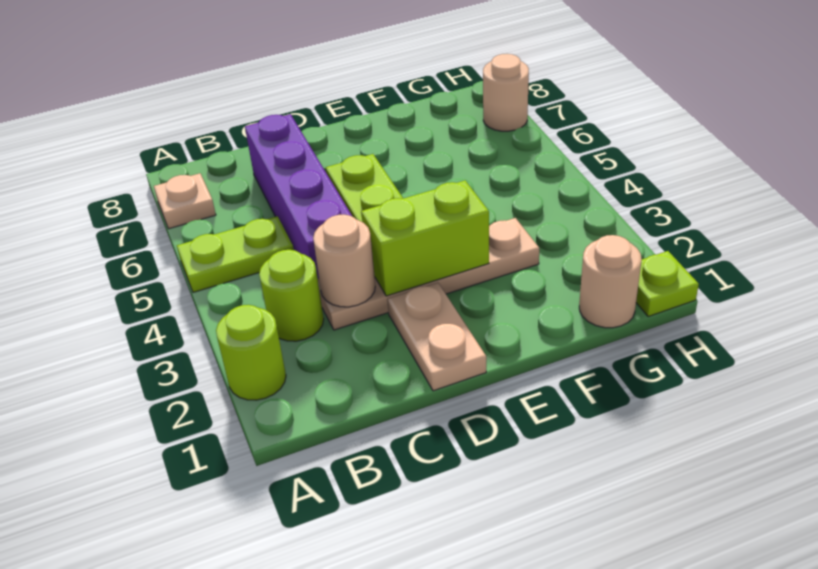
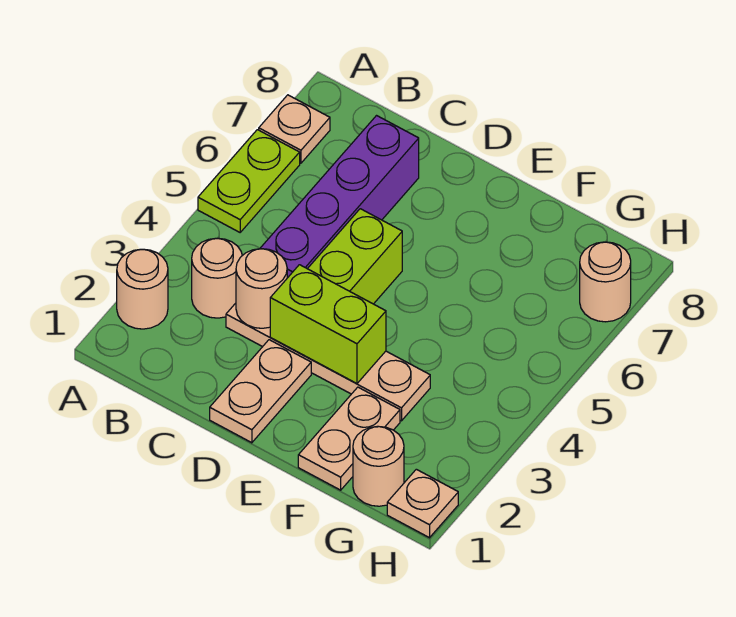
lime 1x1 round brick [216,305,286,400] -> tan 1x1 round brick [117,249,168,329]
lime 1x2 plate [177,216,294,292] -> lime 1x2 plate turned to [198,130,300,232]
lime 1x1 round brick [259,250,324,341] -> tan 1x1 round brick [192,238,242,318]
none -> tan 1x2 plate [298,387,400,490]
lime 1x1 plate [636,251,699,317] -> tan 1x1 plate [387,469,458,538]

